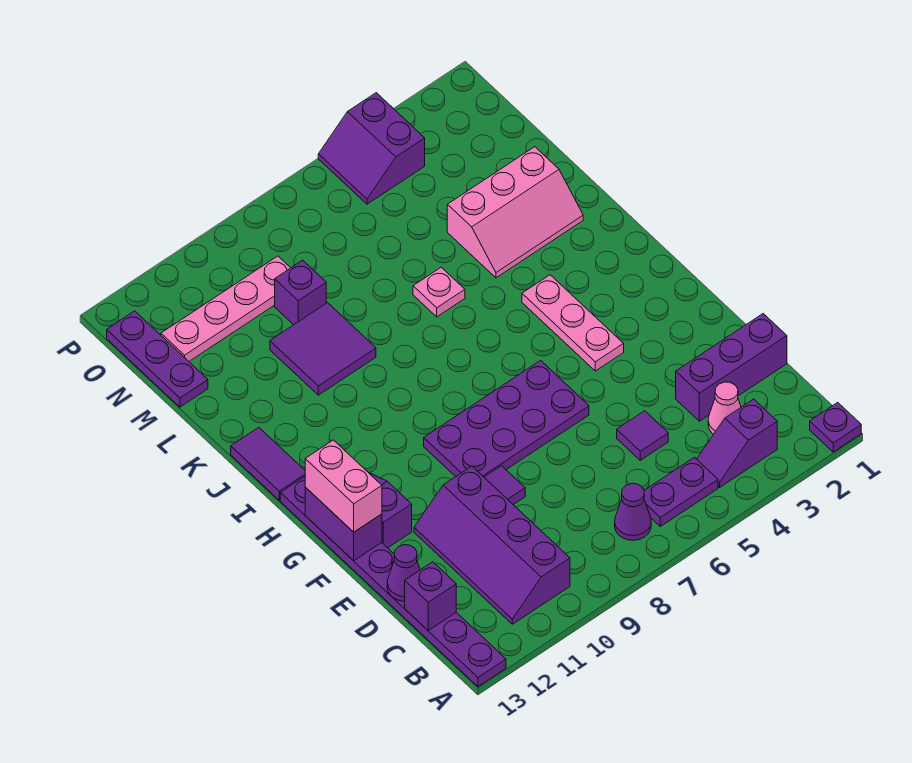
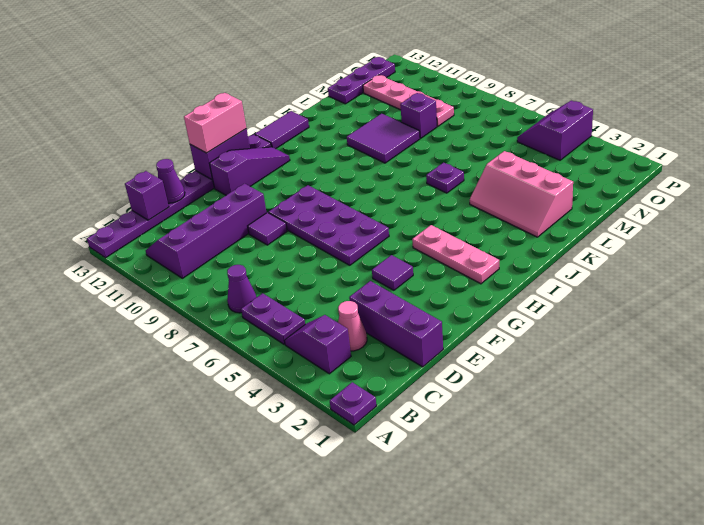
purple 1x1 tile [617,411,668,460] -> purple 1x1 tile moved to [372,255,413,290]
pink 1x3 plate [522,275,624,371] -> pink 1x3 plate turned to [412,225,499,284]
pink 1x1 plate [413,267,465,317] -> purple 1x1 plate [426,163,464,193]

